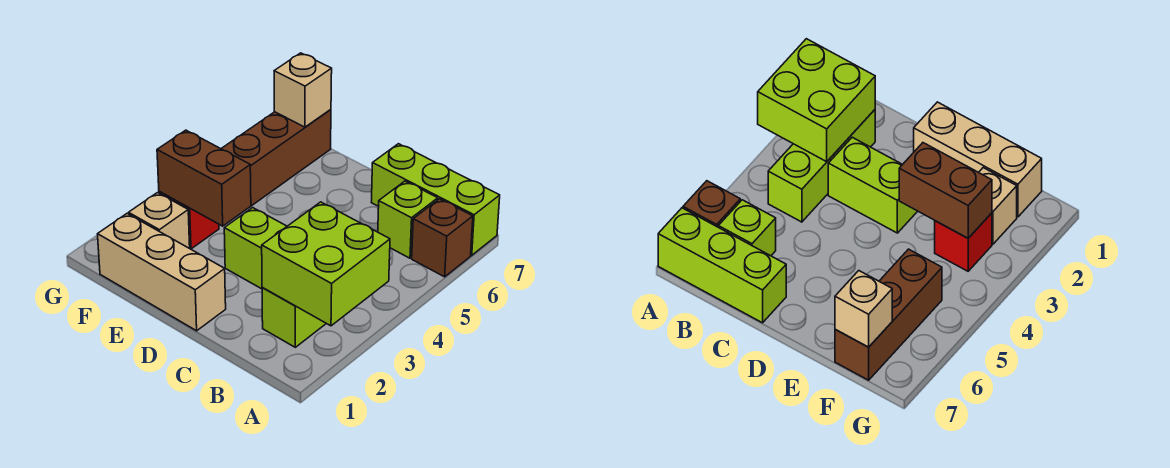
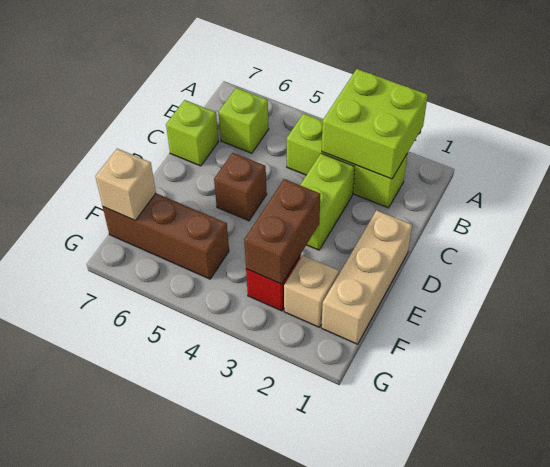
brown 1x1 brick [412,199,473,277] -> brown 1x1 brick moved to [214,153,267,221]
lime 1x3 brick [371,144,500,255] -> lime 1x1 brick [166,100,218,166]

